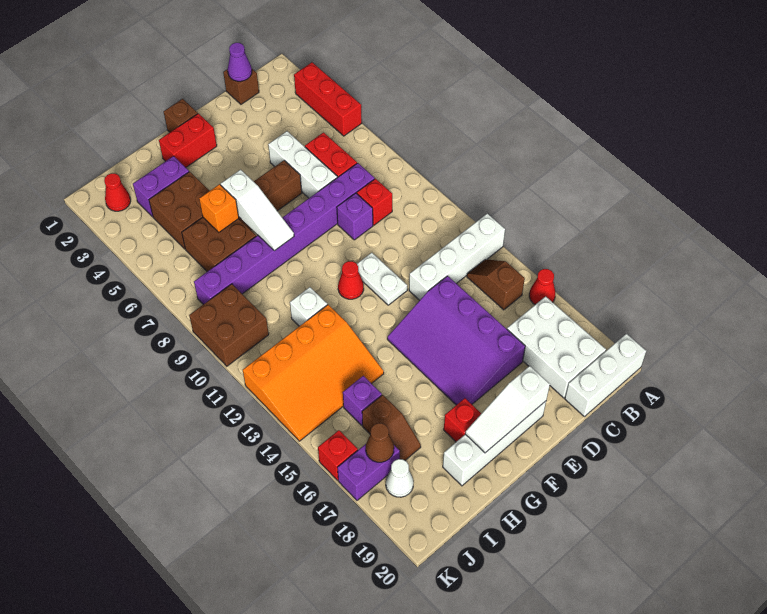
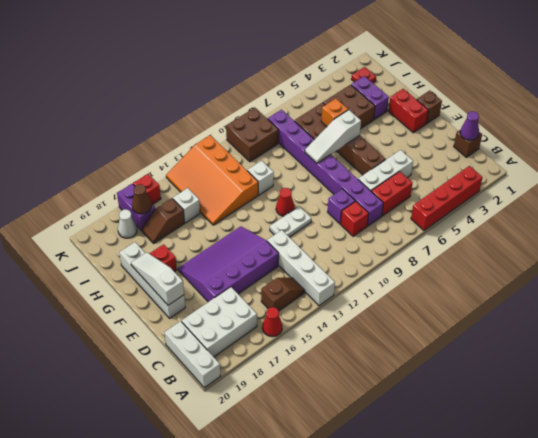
red 1x3 brick [294,62,362,136] -> red 1x4 brick [411,166,483,230]
purple 1x1 brick [343,376,382,425] -> white 1x1 brick [173,188,200,223]
red 1x1 cone [104,173,131,211] -> red 1x1 plate [351,67,376,83]

